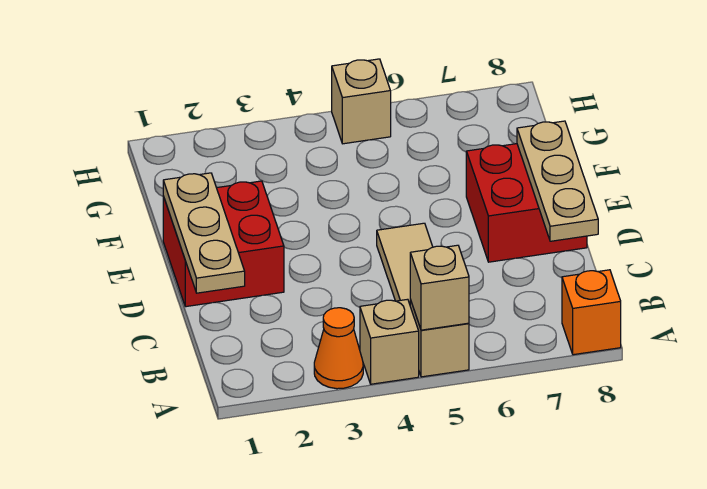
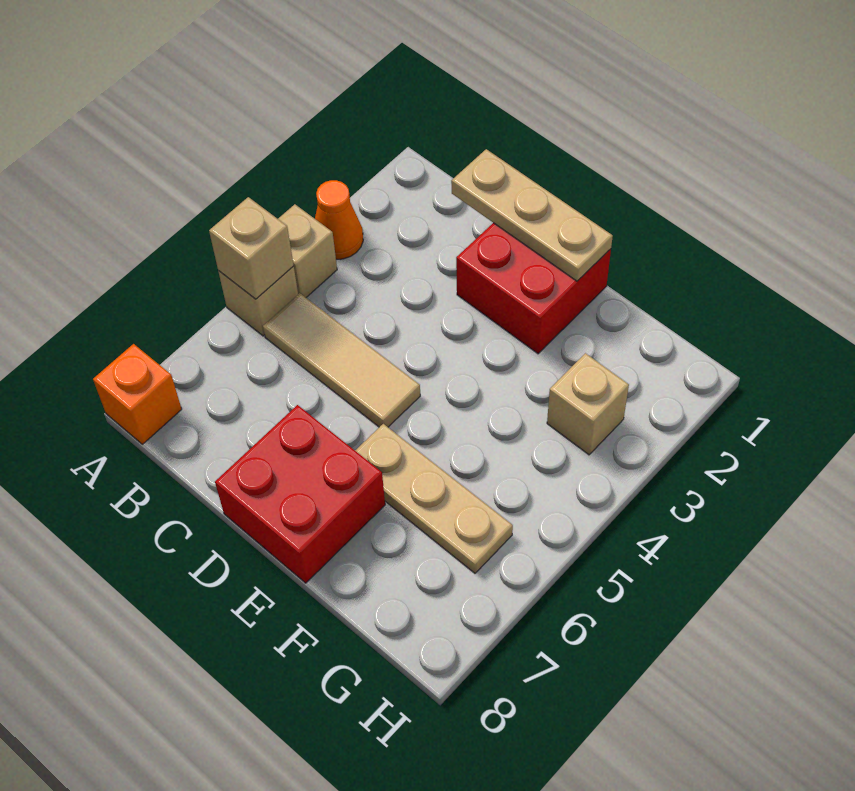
tan 1x3 plate [517,121,598,241] -> tan 1x3 plate moved to [355,424,513,573]
tan 1x1 brick [332,59,391,144] -> tan 1x1 brick moved to [547,353,629,455]

